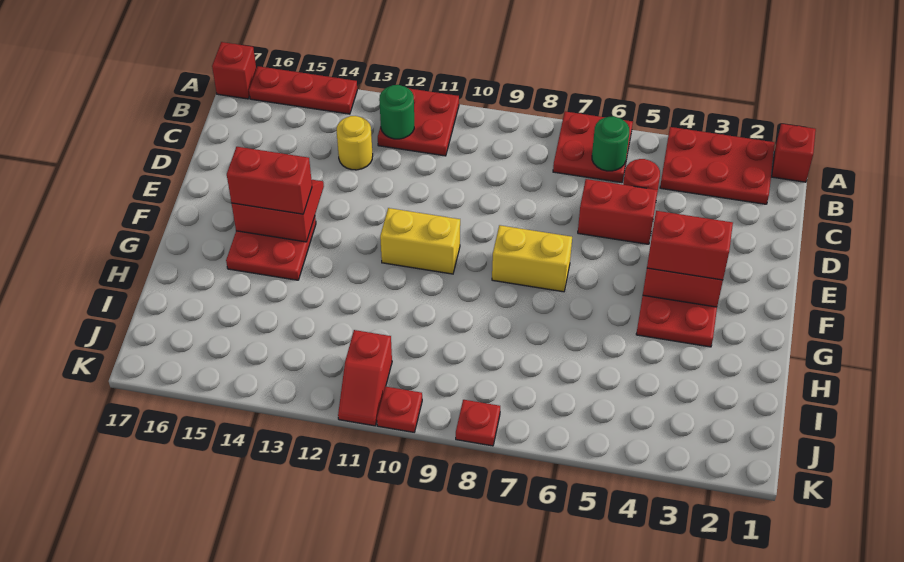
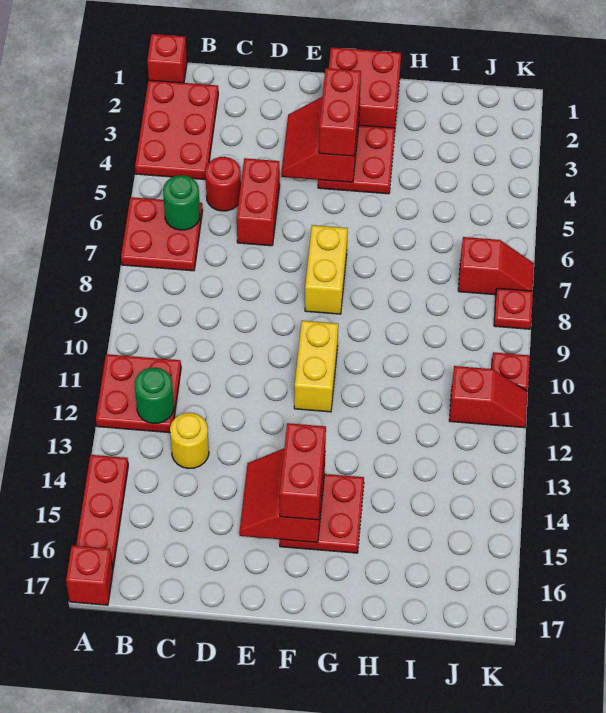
none -> red 2x2 brick [329,47,401,128]
none -> red 1x2 slope [458,237,534,295]

